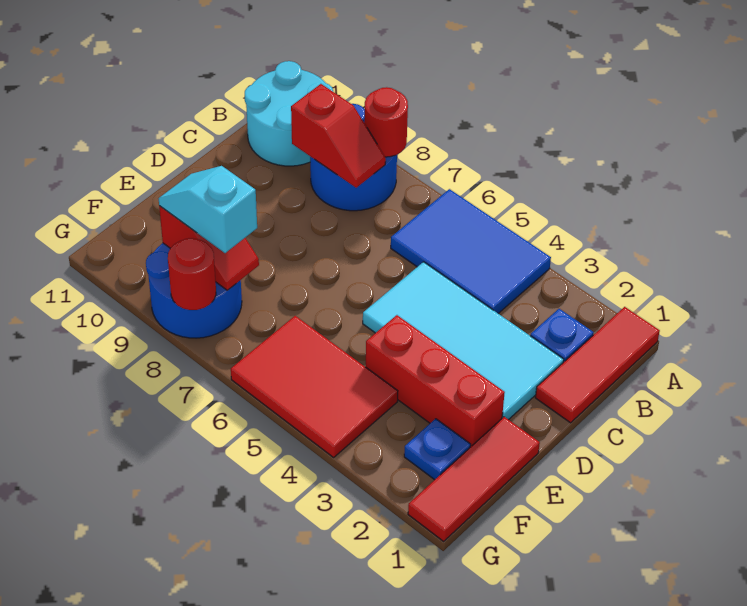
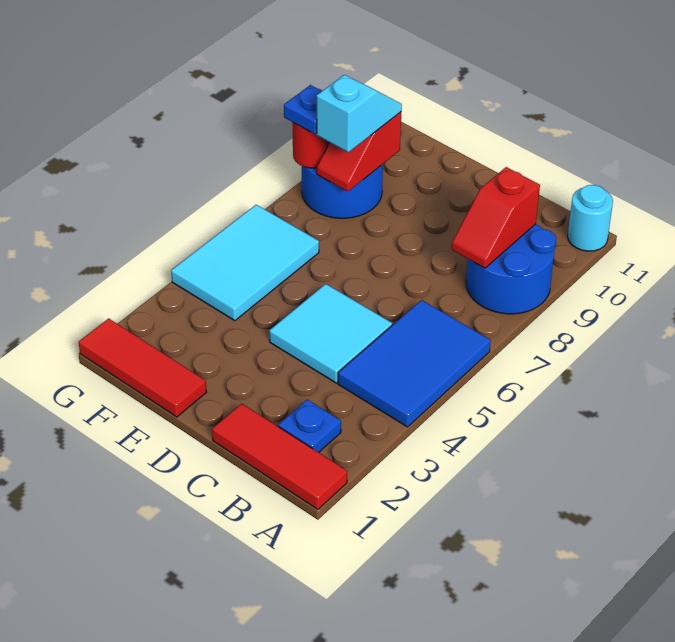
red 1x1 round brick [364,87,408,157] -> none
cyan 2x2 round brick [245,61,333,166] -> cyan 1x1 round brick [568,185,613,251]
cyan 2x4 tile [363,262,564,420] -> cyan 2x2 tile [269,284,392,383]
red 1x3 brick [366,315,505,447] -> none
blue 1x1 plate [404,419,471,480] -> blue 1x1 plate moved to [284,85,322,134]
red 2x3 tile [231,316,398,457] -> cyan 2x3 tile [171,205,319,321]

